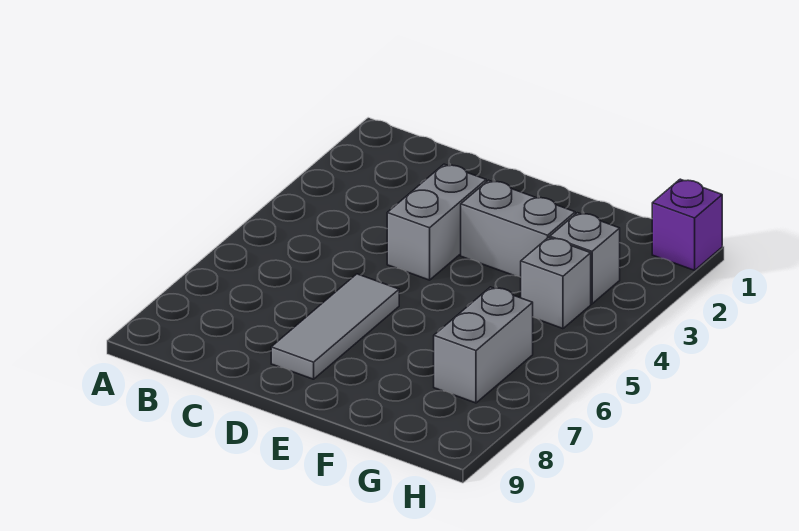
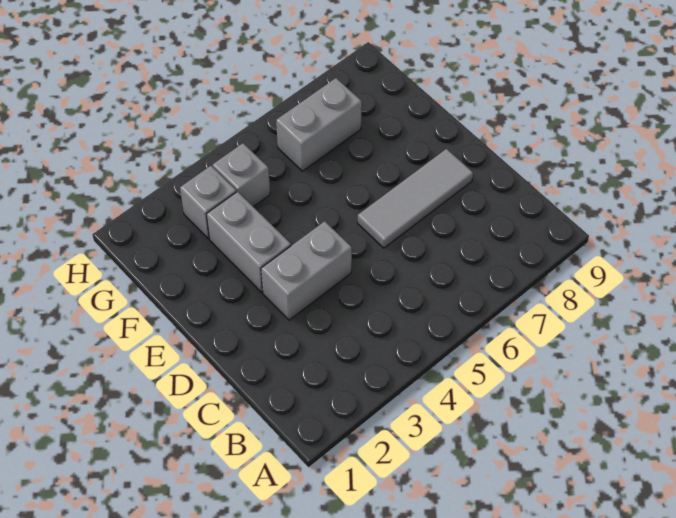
purple 1x1 brick [652,179,722,270] -> none

